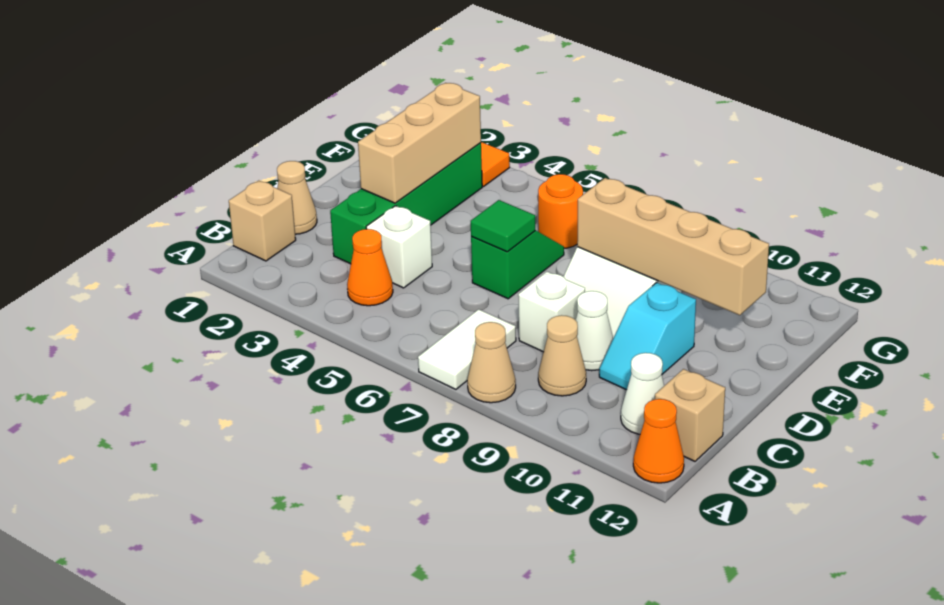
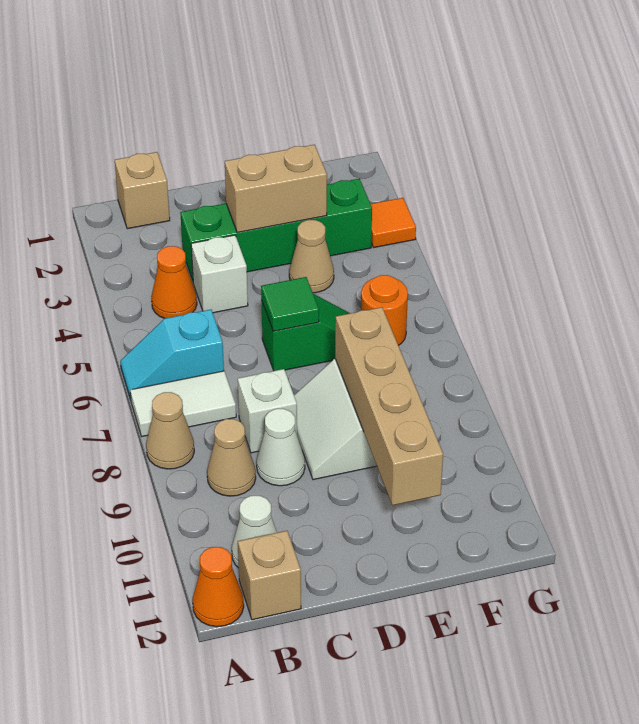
tan 1x1 cone [277,161,317,234] -> tan 1x1 cone moved to [289,220,334,293]
cyan 1x2 slope [599,283,696,390] -> cyan 1x2 slope moved to [120,310,224,400]
tan 1x3 brick [358,83,481,203] -> tan 1x2 brick [225,145,327,233]

